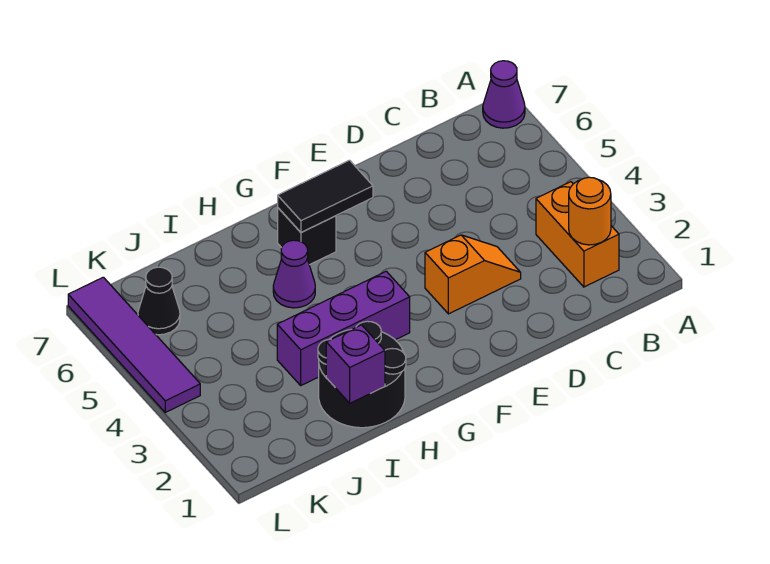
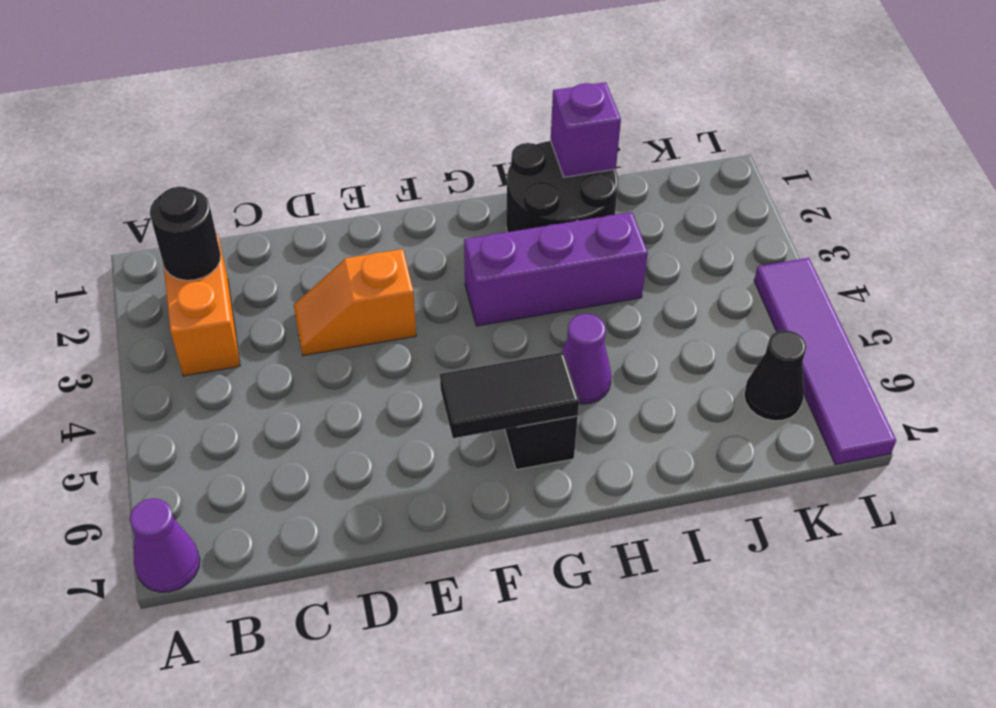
orange 1x1 round brick [569,177,611,245] -> black 1x1 round brick [150,187,221,280]

